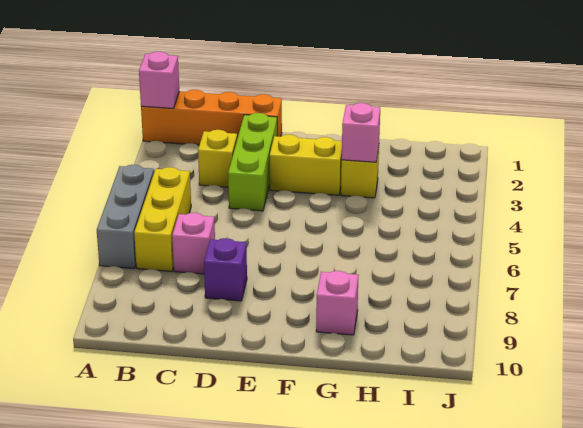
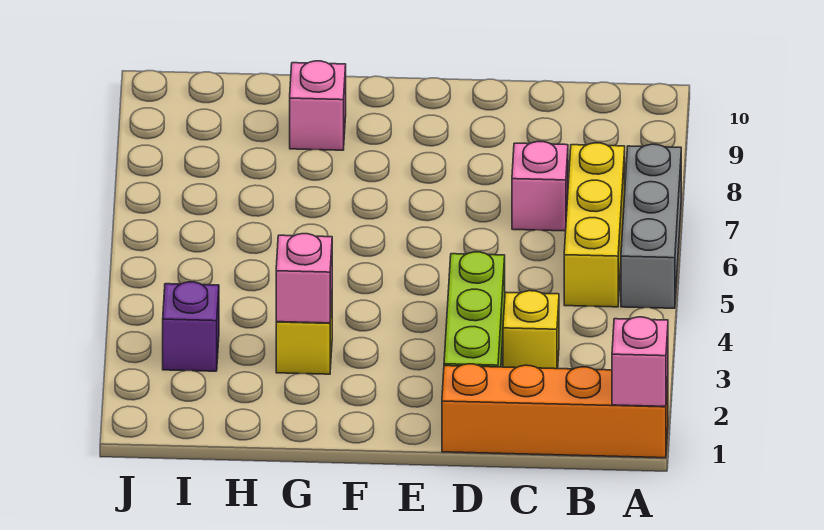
purple 1x1 brick [204,238,247,301] -> purple 1x1 brick moved to [163,282,219,371]
yellow 1x2 brick [270,135,342,195] -> none

